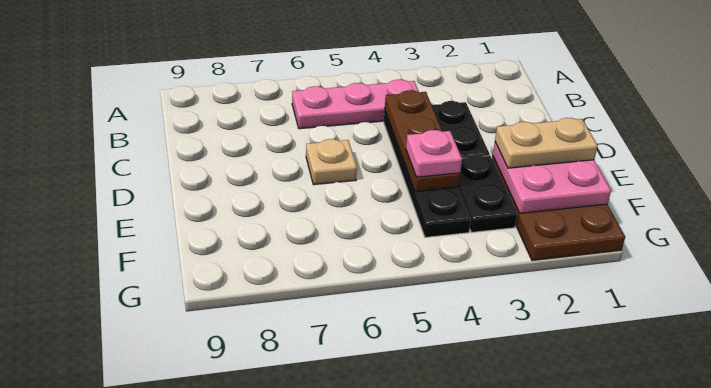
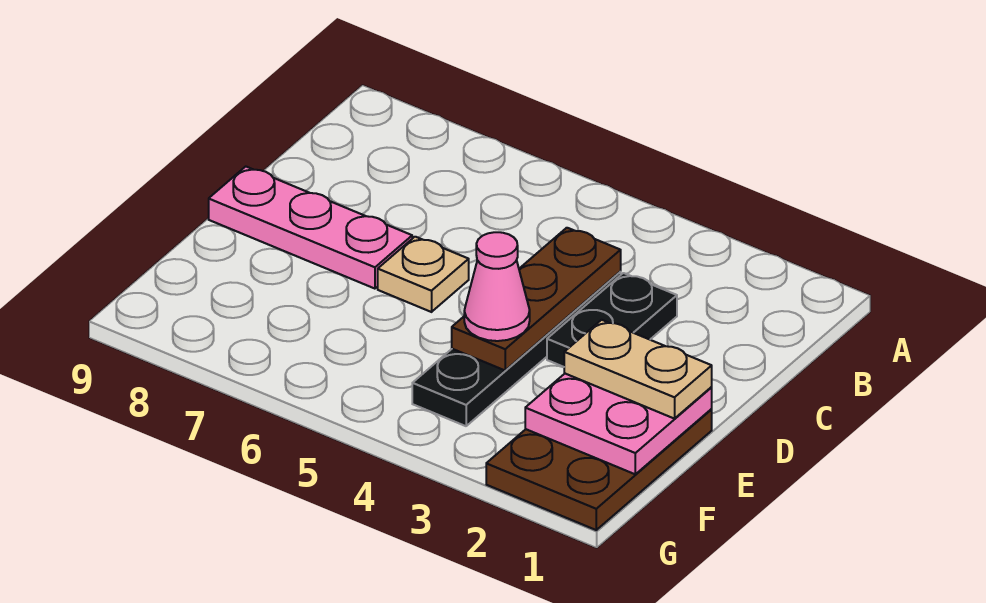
pink 1x3 plate [292,79,419,129] -> pink 1x3 plate moved to [209,167,412,289]
black 1x2 plate [458,155,517,232] -> none
pink 1x1 plate [406,130,462,177] -> pink 1x1 cone [464,232,530,341]

